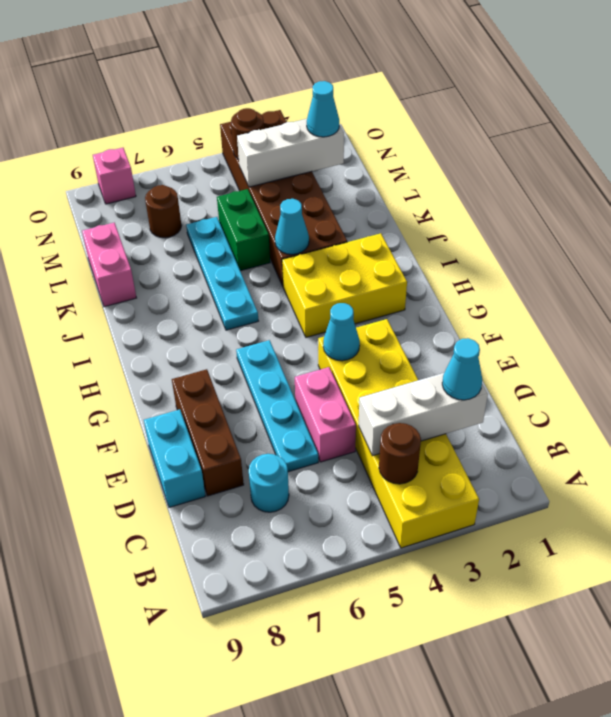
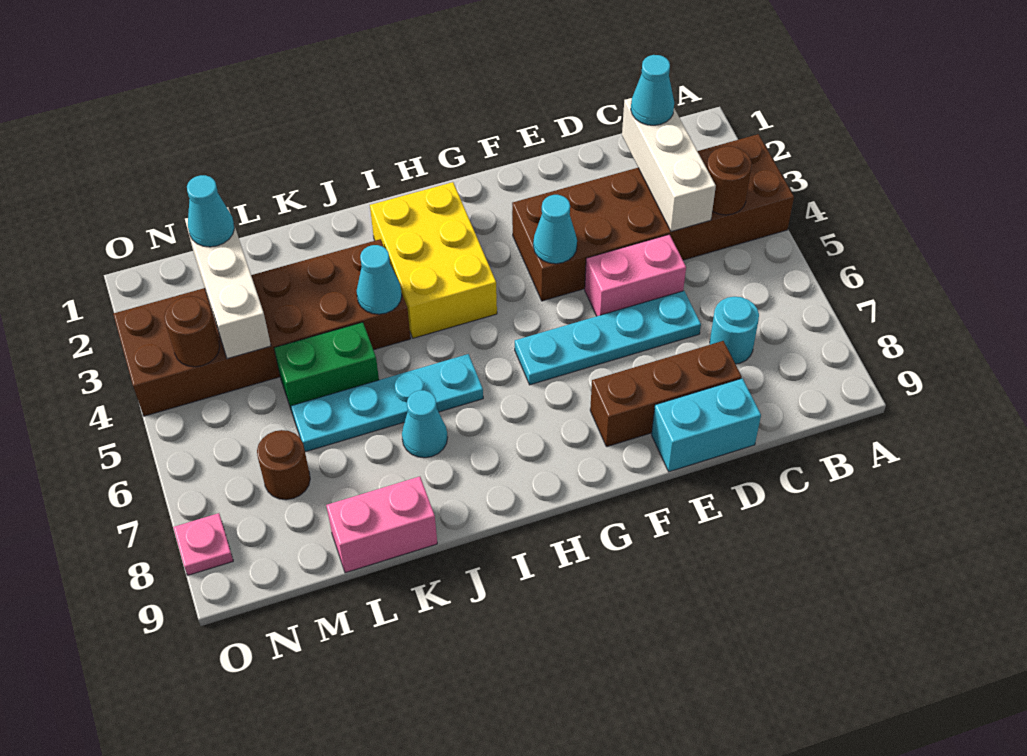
yellow 2x6 brick [318,319,479,548] -> brown 2x6 brick [512,134,794,301]
none -> cyan 1x1 cone [402,390,448,458]
pink 1x1 brick [93,148,136,204] -> pink 1x1 plate [173,513,233,575]

